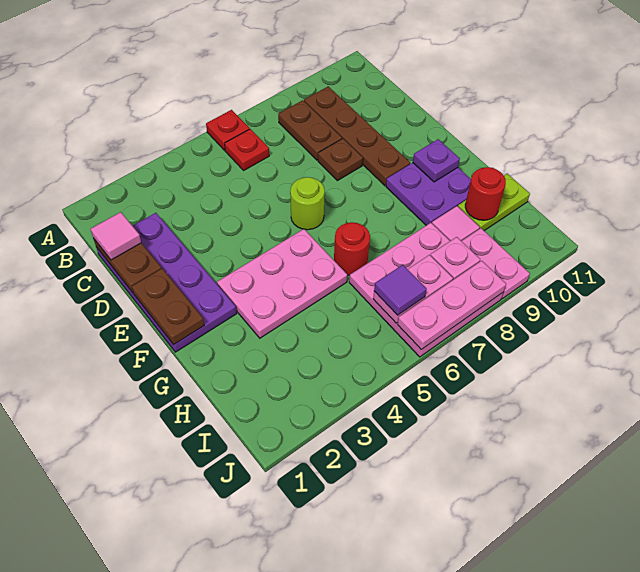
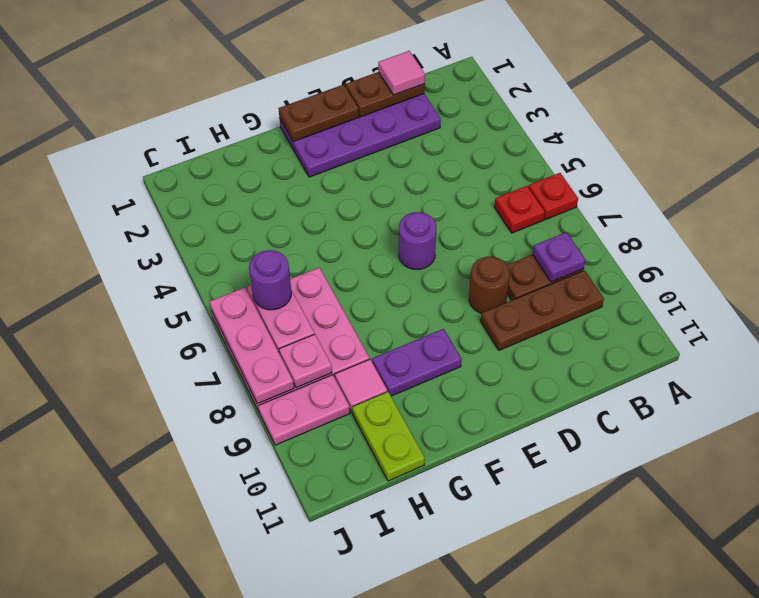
brown 1x4 plate [304,86,410,186] -> brown 1x3 plate [481,270,604,350]
brown 1x1 plate [318,139,363,181] -> brown 1x1 round brick [469,256,510,313]
lime 1x1 round brick [290,177,325,230] -> purple 1x1 round brick [399,212,436,270]
pink 2x3 plate [217,229,347,338] -> none
purple 2x2 plate [386,163,471,225] -> purple 1x2 plate [372,329,462,396]
purple 1x1 plate [413,139,460,182] -> purple 1x1 plate moved to [533,232,586,282]
red 1x1 round brick [334,222,370,276] -> none
red 1x1 round brick [465,167,506,220] -> none
purple 1x1 tile [374,265,427,315] -> purple 1x1 round brick [249,250,291,310]

